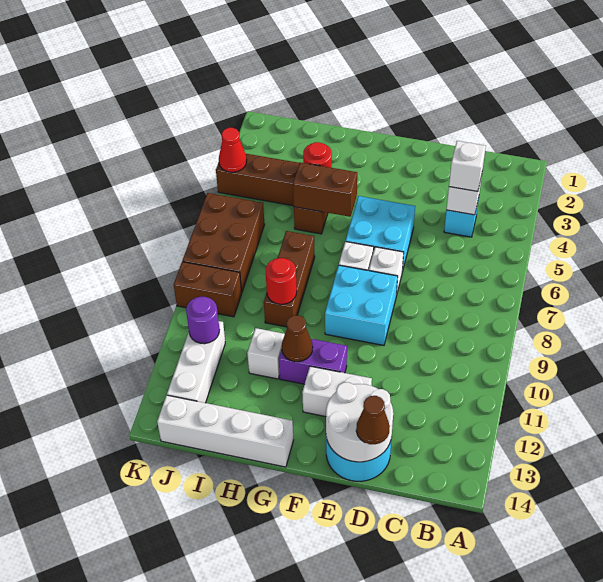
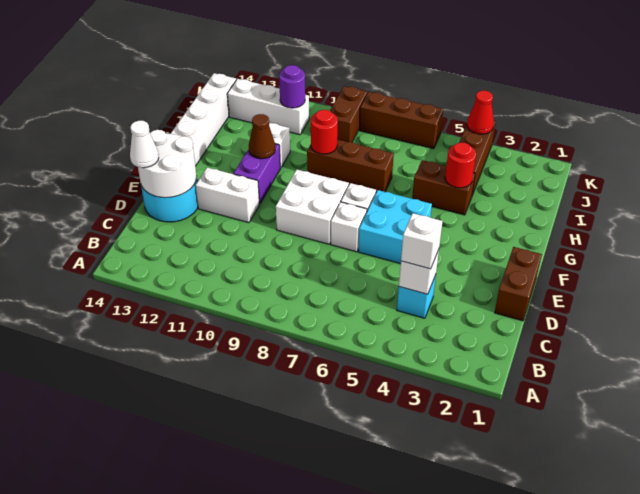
brown 1x1 cone [356,396,390,444] -> white 1x1 cone [130,121,159,168]
cyan 2x2 brick [325,265,398,345] -> white 2x2 brick [276,170,349,244]
white 1x2 brick [302,366,372,417] -> white 1x2 brick turned to [196,167,260,223]
brown 1x2 brick [293,162,357,217] -> brown 1x2 brick moved to [495,247,542,321]
brown 2x3 brick [183,193,265,292] -> brown 1x3 brick [360,92,443,149]

